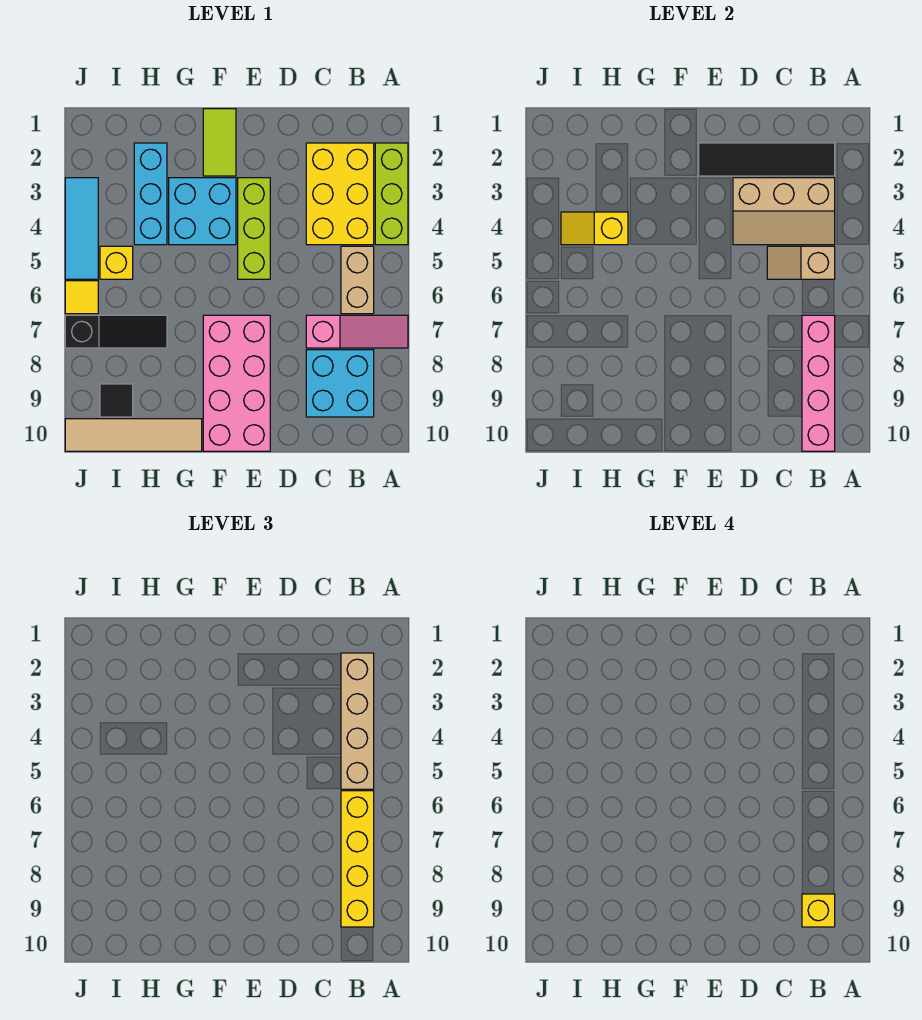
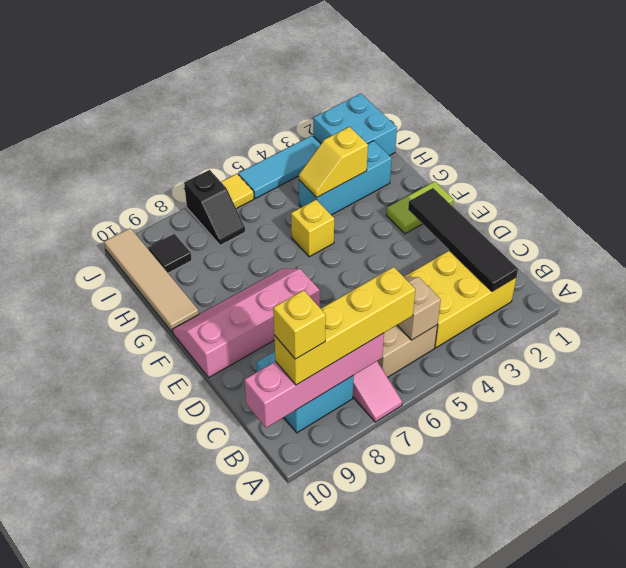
lime 1x3 brick [375,143,408,245] -> none
tan 1x4 brick [341,653,374,789] -> none
tan 2x3 slope [733,178,835,245] -> none
lime 1x3 brick [238,178,270,279] -> none
pink 2x4 brick [203,315,270,451] -> pink 2x4 slope [172,269,320,378]
cyan 2x2 brick [169,178,236,245] -> cyan 2x2 brick moved to [313,94,397,156]
yellow 1x2 slope [561,212,628,245] -> yellow 1x2 slope turned to [299,127,368,198]
black 1x3 slope [65,315,167,348] -> black 1x2 slope [184,170,245,245]
yellow 1x1 brick [100,246,133,279] -> yellow 1x1 brick moved to [291,200,334,257]

